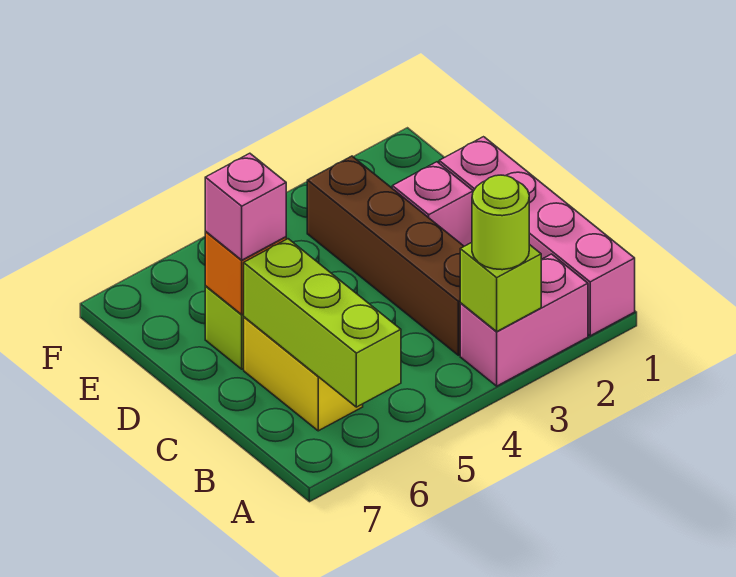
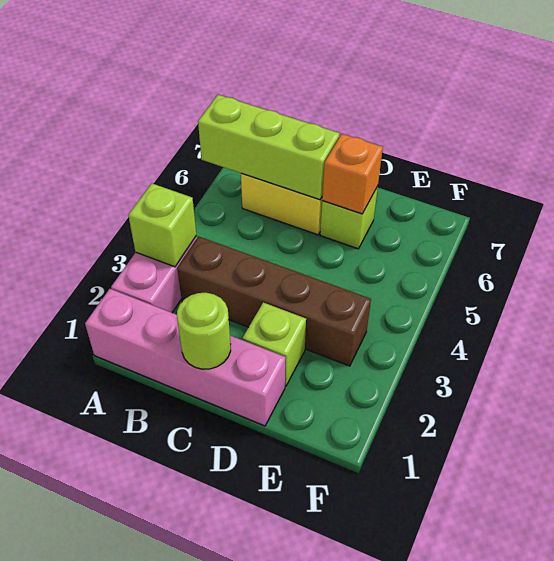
lime 1x1 round brick [472,175,529,270] -> lime 1x1 round brick moved to [177,293,231,369]
pink 1x1 brick [392,162,473,246] -> lime 1x1 brick [242,302,306,386]
pink 1x1 brick [205,153,286,260] -> none

